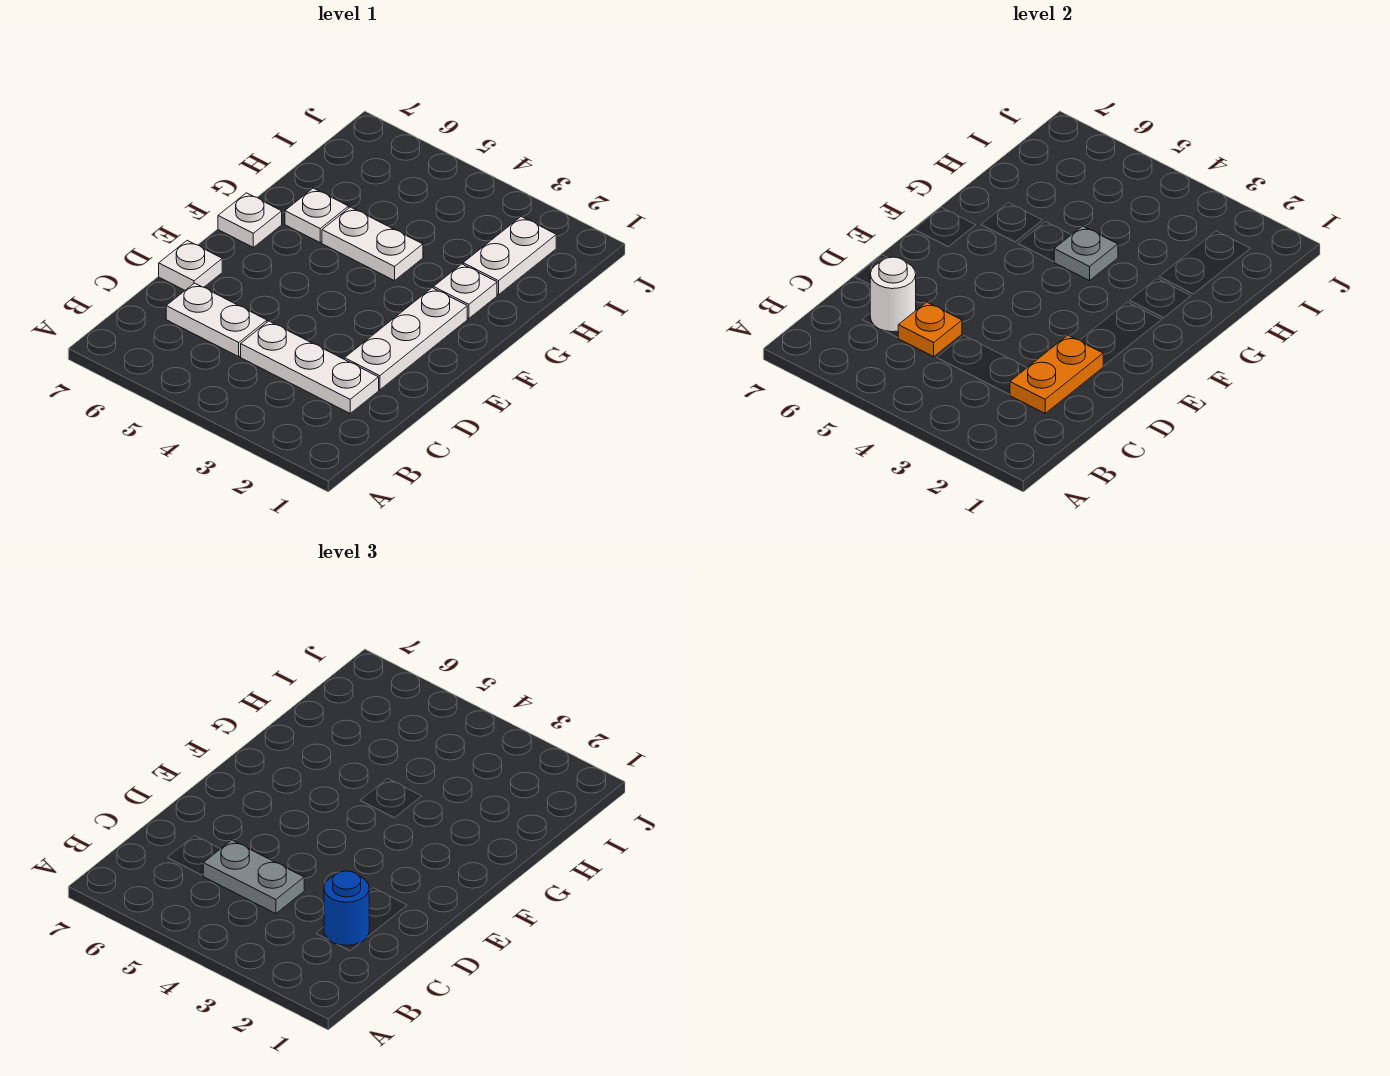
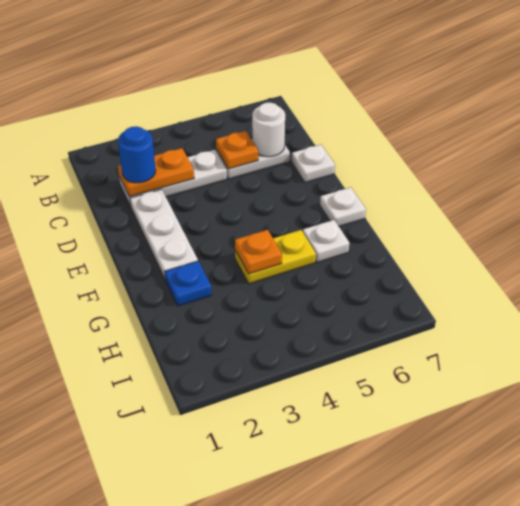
orange 1x2 plate [1010,335,1103,413] -> orange 1x2 plate turned to [118,148,194,197]
grey 1x2 plate [203,840,304,914] -> none
white 1x1 plate [434,264,497,319] -> blue 1x1 plate [165,261,212,306]
white 1x2 plate [322,207,423,281] -> yellow 1x2 plate [235,230,316,284]
grey 1x1 plate [1054,226,1118,281] -> orange 1x1 plate [235,230,282,274]
white 1x2 plate [463,217,556,295] -> none

